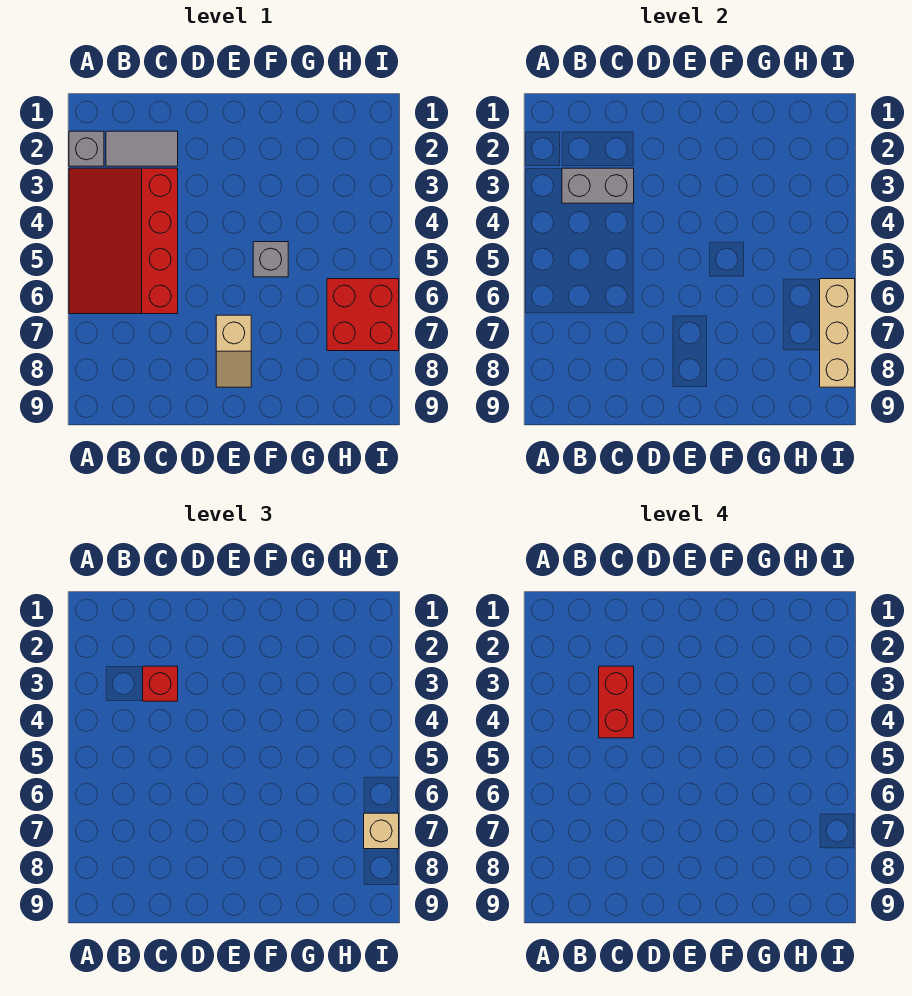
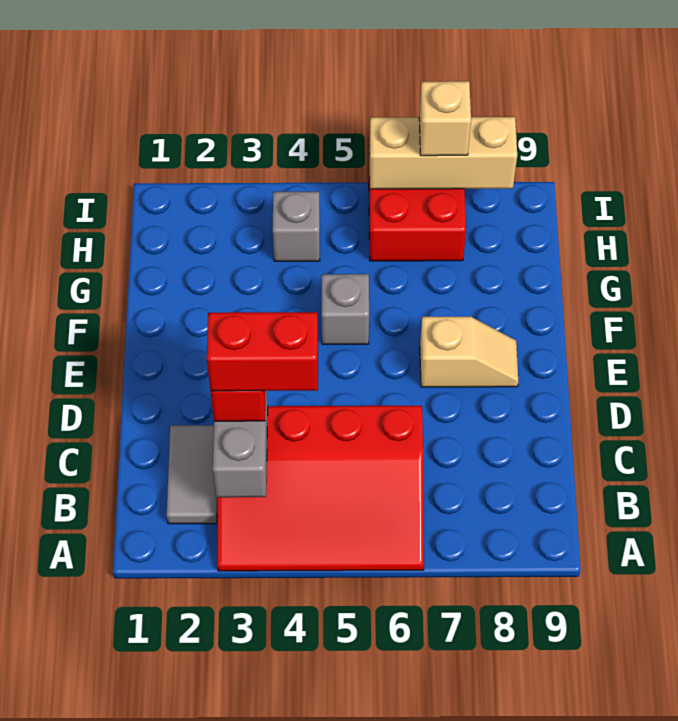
grey 1x1 brick [69,131,104,166] -> grey 1x1 brick moved to [273,192,320,261]

